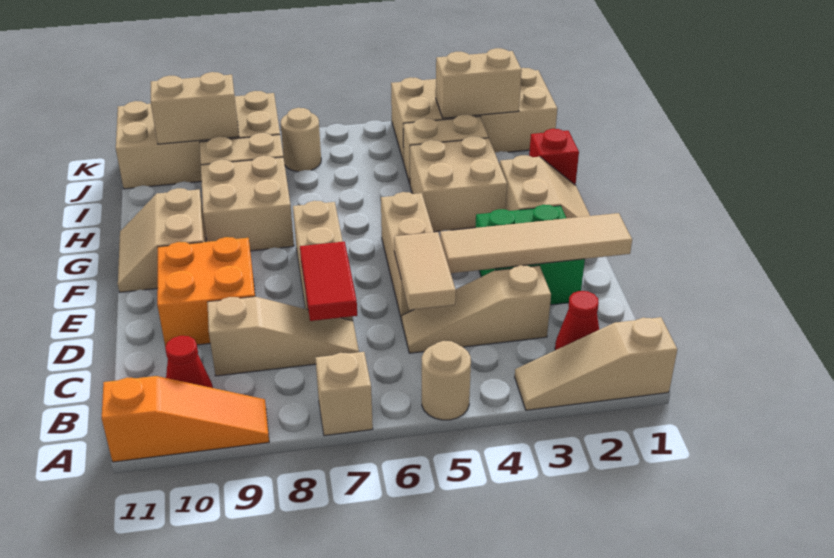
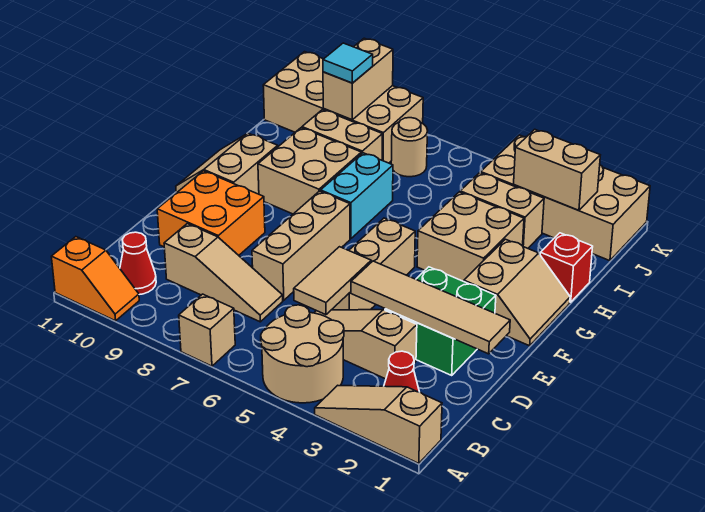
tan 1x1 round brick [422,341,471,420] -> tan 2x2 round brick [261,305,344,403]
orange 1x3 slope [102,376,269,462] -> orange 1x2 slope [51,237,139,321]
red 1x2 tile [300,242,357,321] -> none
none -> cyan 1x2 brick [321,153,393,239]
tan 1x2 brick [151,72,239,144] -> tan 1x2 brick turned to [323,38,393,120]
none -> cyan 1x1 tile [323,43,373,83]

